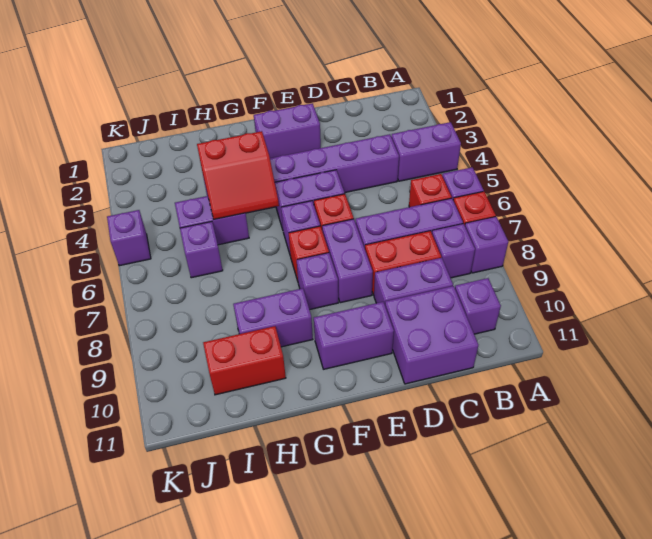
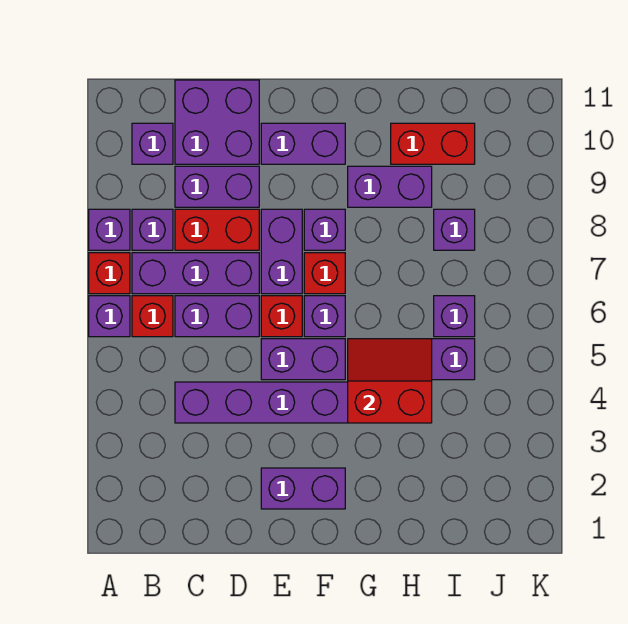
purple 1x2 brick [391,122,461,181] -> purple 1x2 brick moved to [175,296,259,337]
purple 1x1 brick [107,210,151,266] -> purple 1x1 brick moved to [434,209,475,250]

